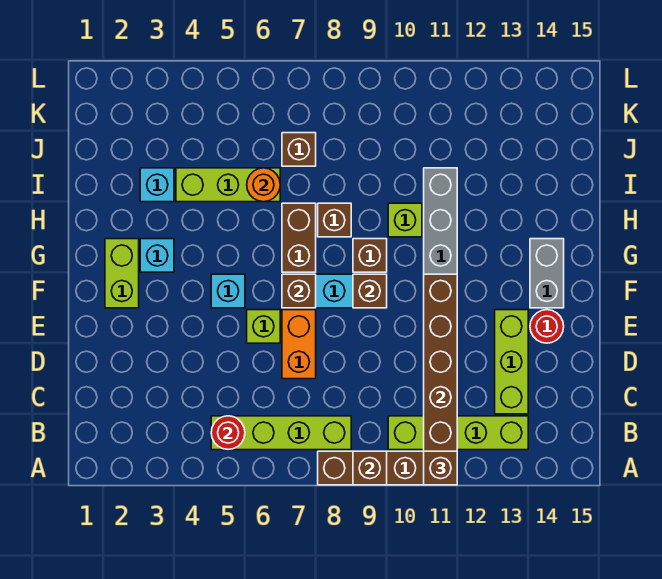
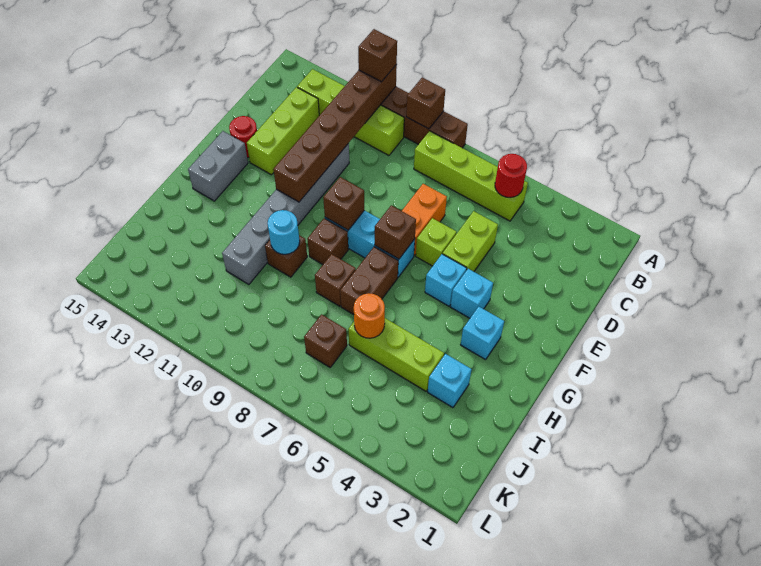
lime 1x2 brick [105,239,139,308] -> lime 1x2 brick moved to [443,211,498,272]
none -> cyan 1x1 brick [451,269,493,318]
lime 1x1 brick [388,203,422,237] -> brown 1x1 brick [265,235,307,277]
none -> cyan 1x1 round brick [268,210,300,254]

